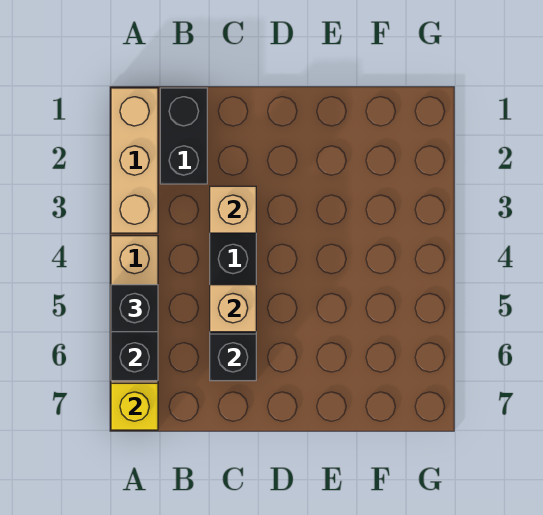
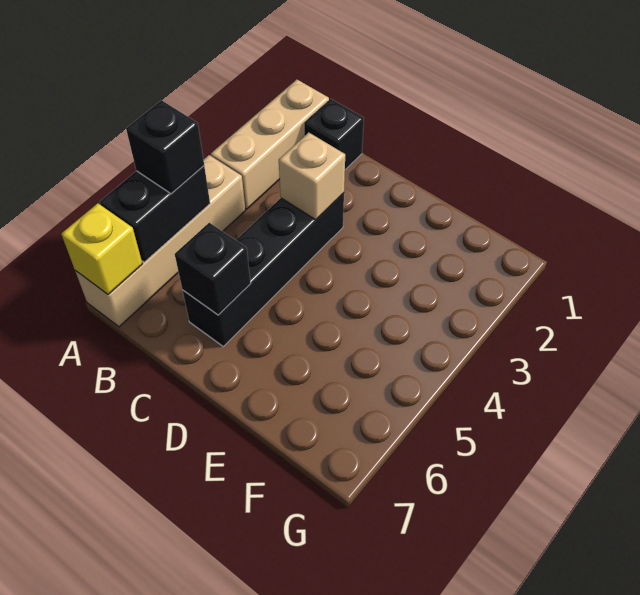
black 1x2 brick [160,88,207,184] -> black 1x1 brick [304,99,364,170]
tan 1x1 brick [210,285,256,332] -> none

